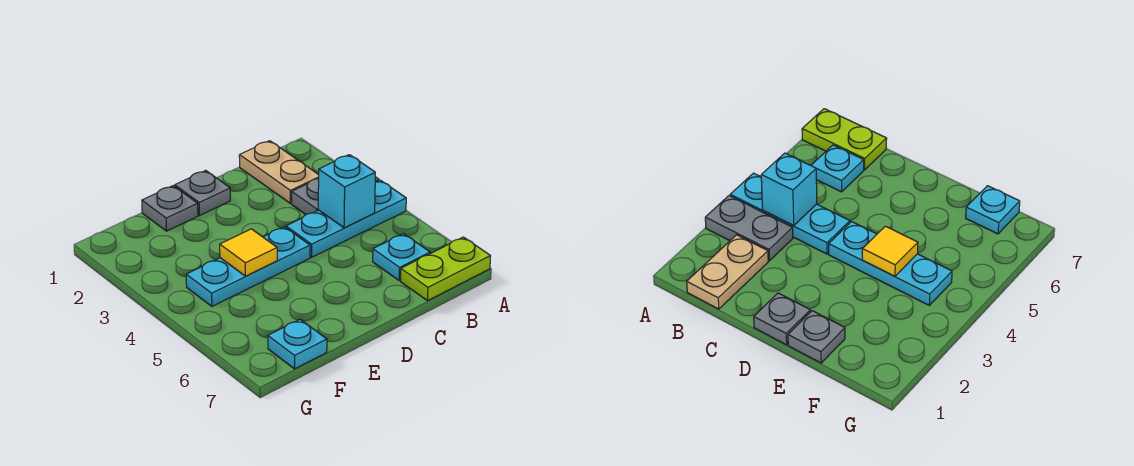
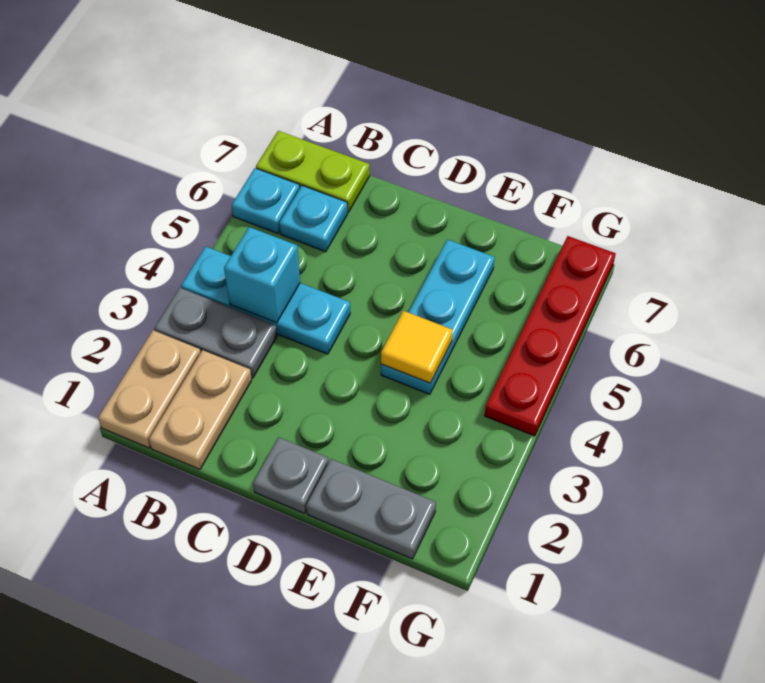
none -> tan 1x2 plate [98,330,201,448]
cyan 1x3 plate [186,227,310,306] -> cyan 1x3 plate turned to [381,239,495,394]
grey 1x1 plate [142,186,198,231] -> grey 1x2 plate [306,459,436,559]
cyan 1x1 plate [268,319,327,369] -> cyan 1x1 plate moved to [232,168,300,234]
none -> red 1x4 plate [485,236,616,436]

